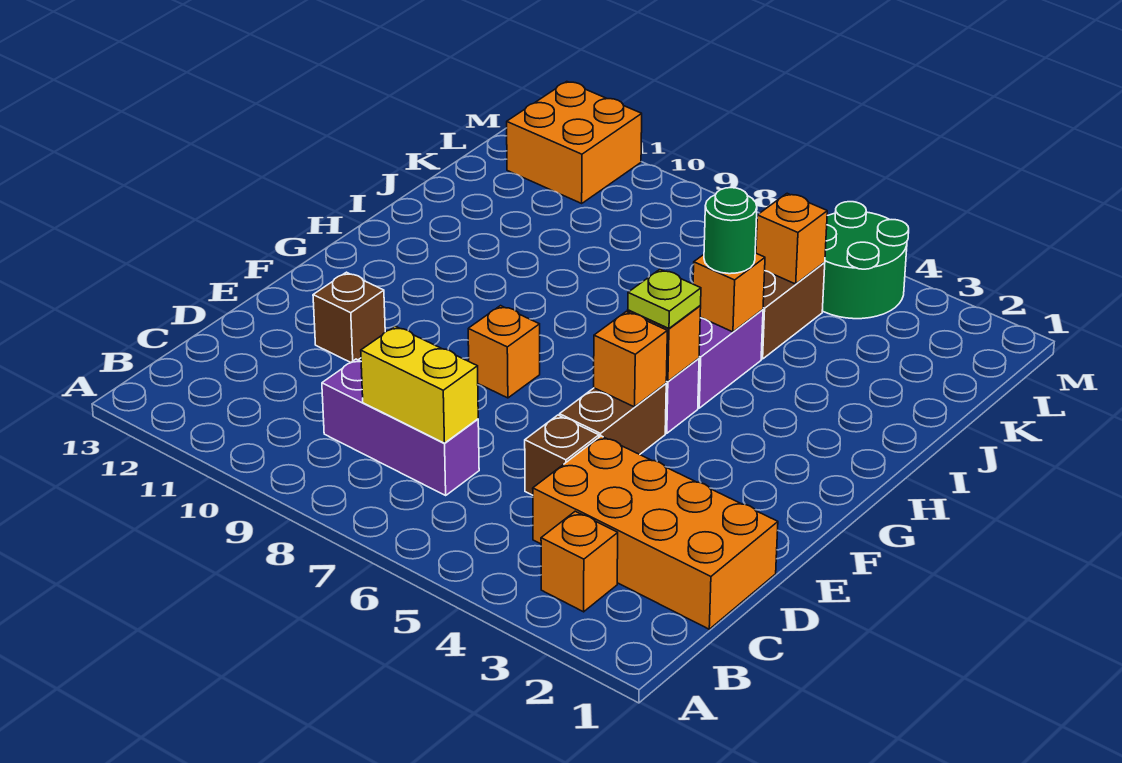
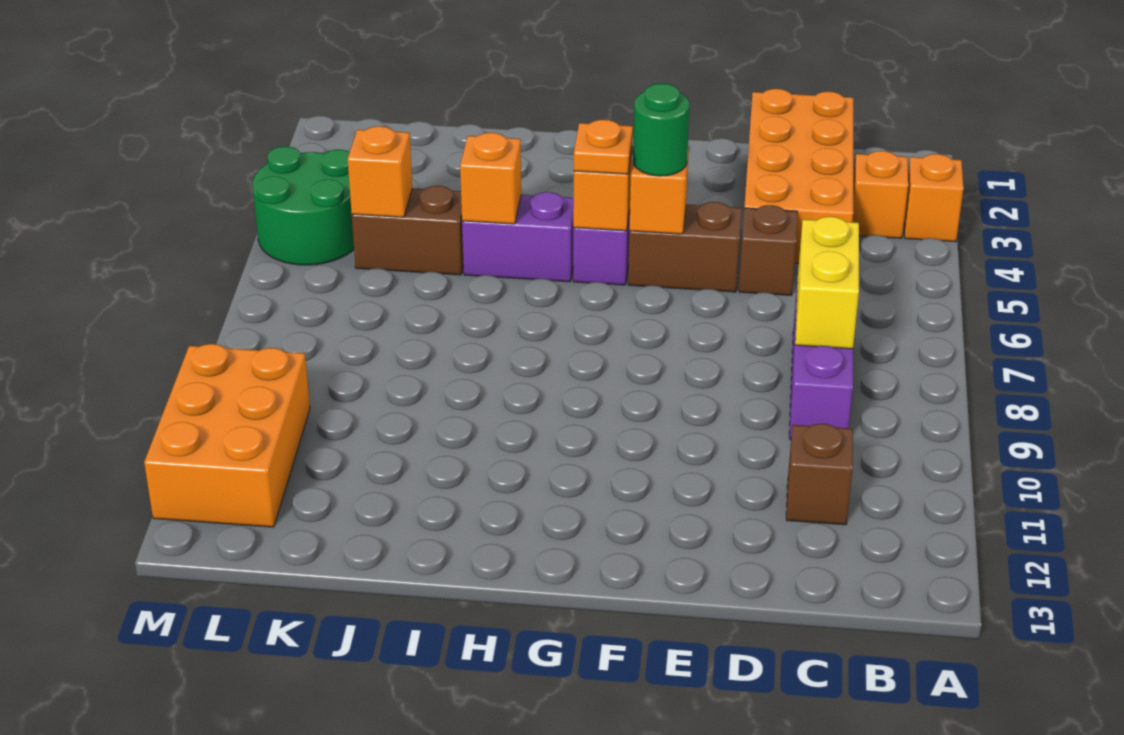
brown 1x1 brick [313,272,385,363] -> brown 1x1 brick moved to [786,424,853,525]
orange 1x1 brick [468,306,540,398] -> orange 1x1 brick moved to [904,154,963,242]
lime 1x1 plate [628,269,701,328] -> orange 1x1 plate [574,120,633,174]
green 1x1 round brick [704,188,757,274] -> green 1x1 round brick moved to [633,83,689,176]
orange 2x2 brick [507,82,642,203] -> orange 2x3 brick [144,344,310,527]

